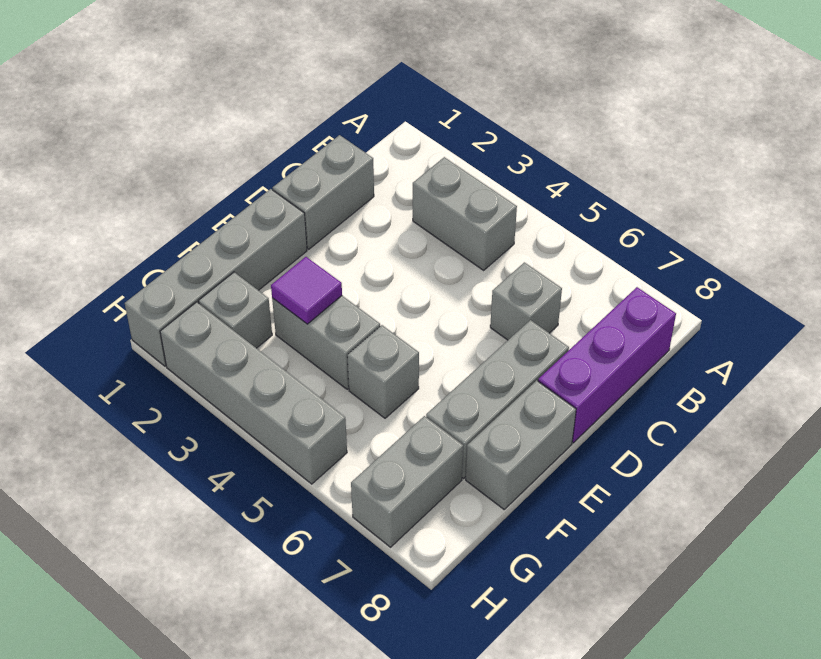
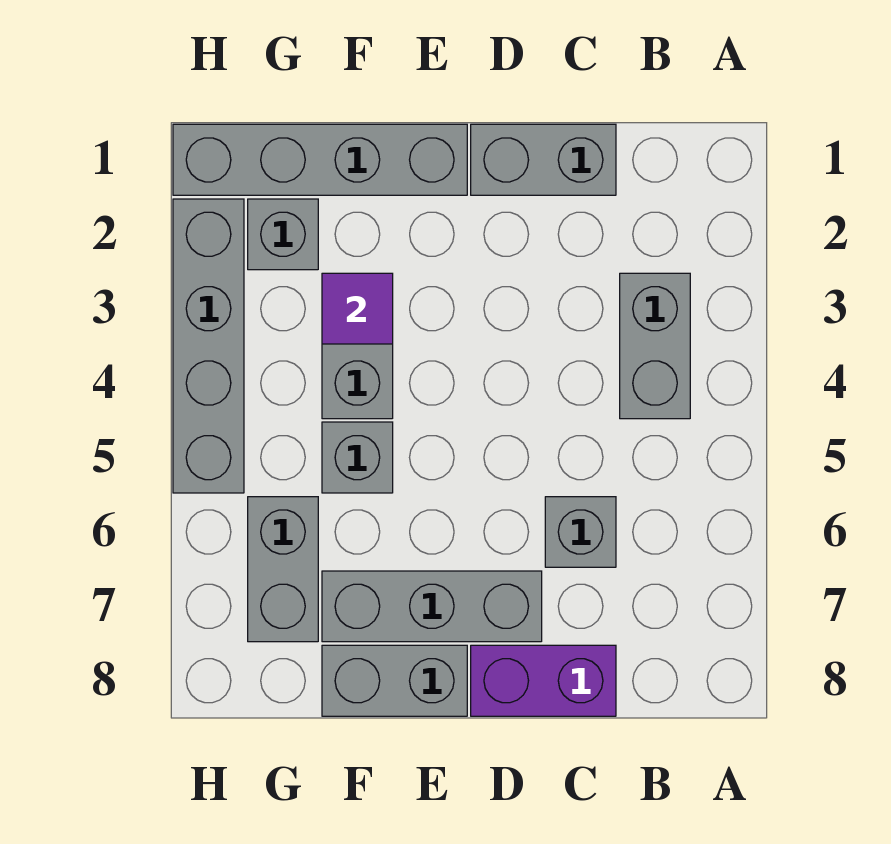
purple 1x3 brick [538,287,676,443] -> purple 1x2 brick [471,645,616,716]
grey 1x2 brick [351,416,463,547] -> grey 1x2 brick turned to [248,497,318,642]

